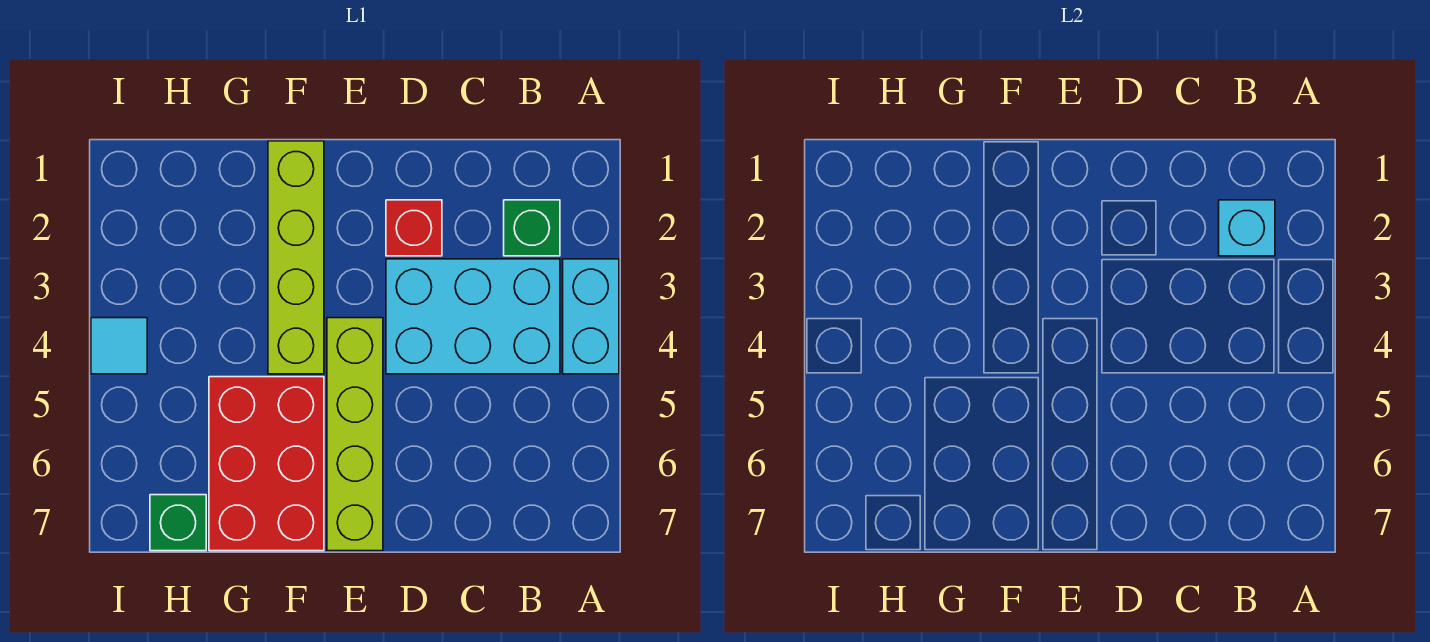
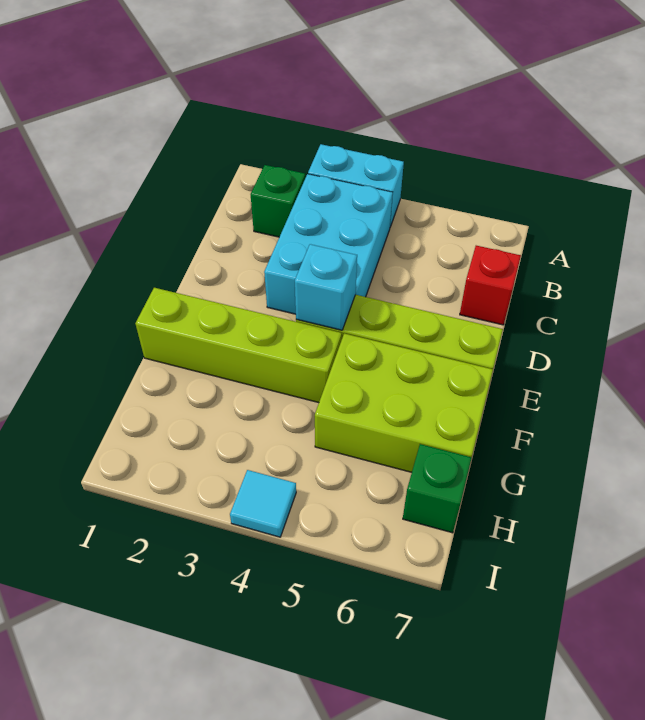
cyan 1x1 brick [1219,200,1275,256] -> cyan 1x1 brick moved to [295,244,357,330]
red 1x1 brick [386,200,442,256] -> red 1x1 brick moved to [460,246,521,325]
red 2x3 brick [209,377,324,551] -> lime 2x3 brick [315,333,493,472]

